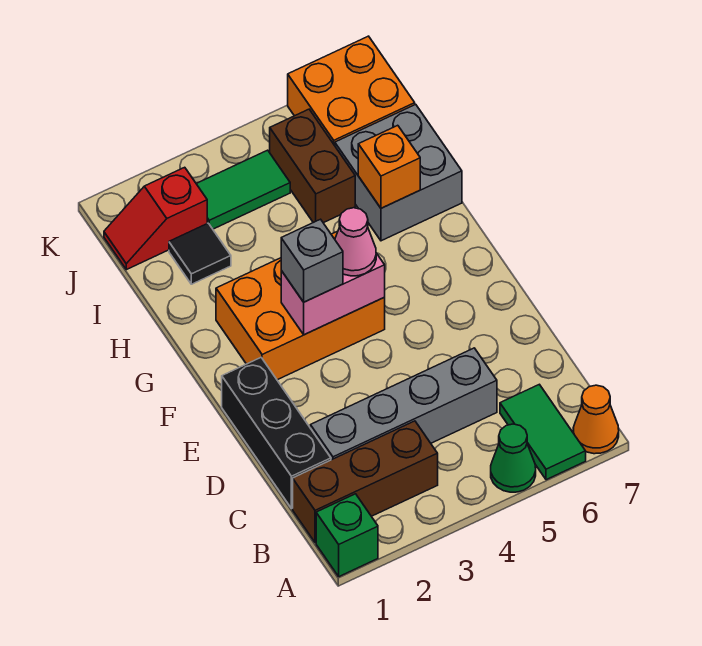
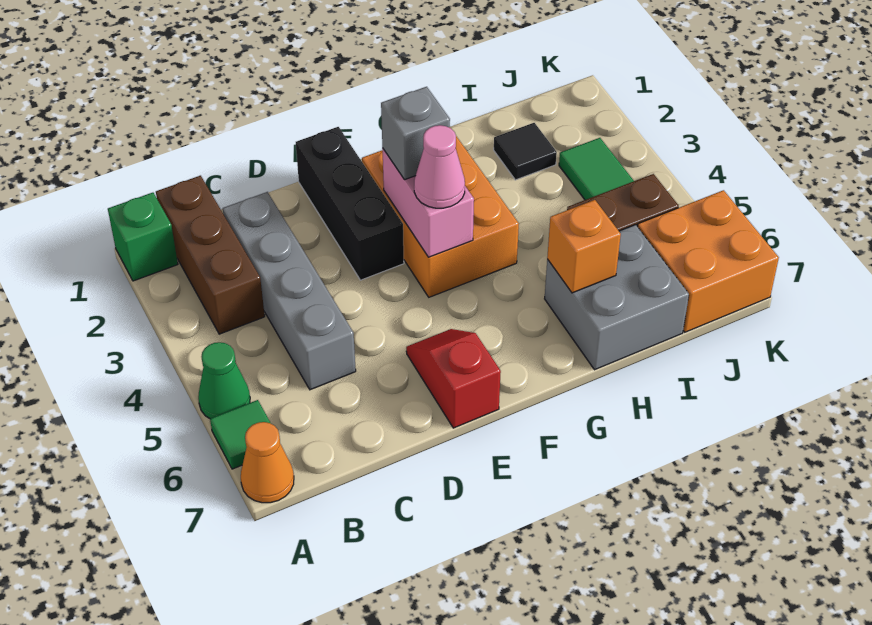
green 1x2 tile [500,384,586,480] -> green 1x1 tile [210,400,270,469]
black 1x3 brick [222,358,331,508] -> black 1x3 brick turned to [296,127,404,280]
red 1x2 slope [104,167,207,270] -> red 1x2 slope moved to [406,329,501,428]

